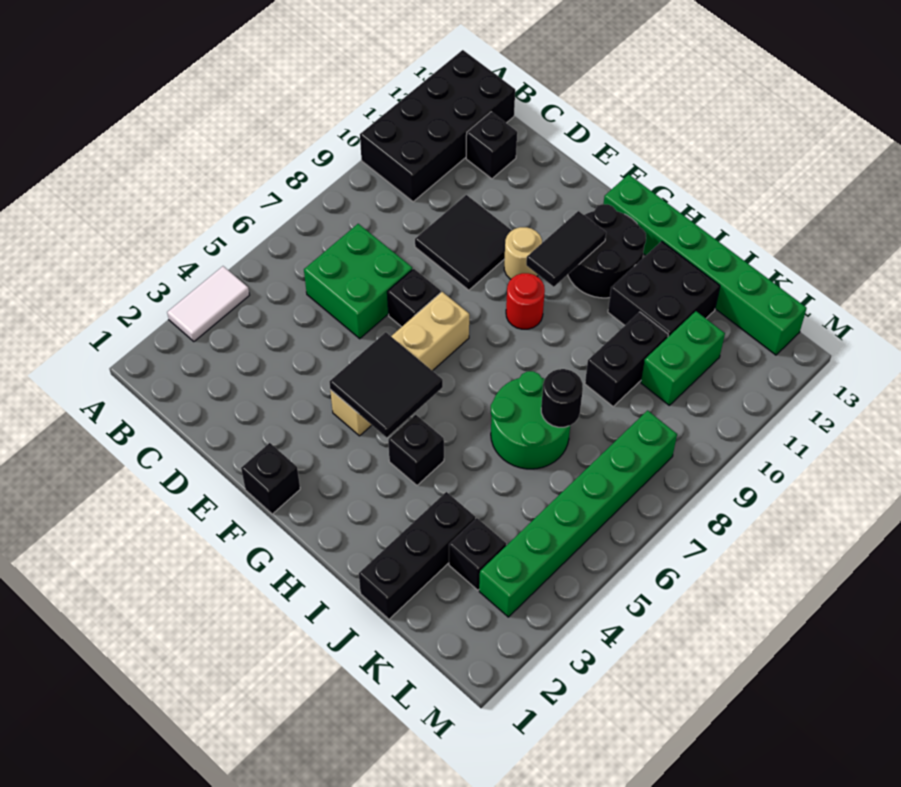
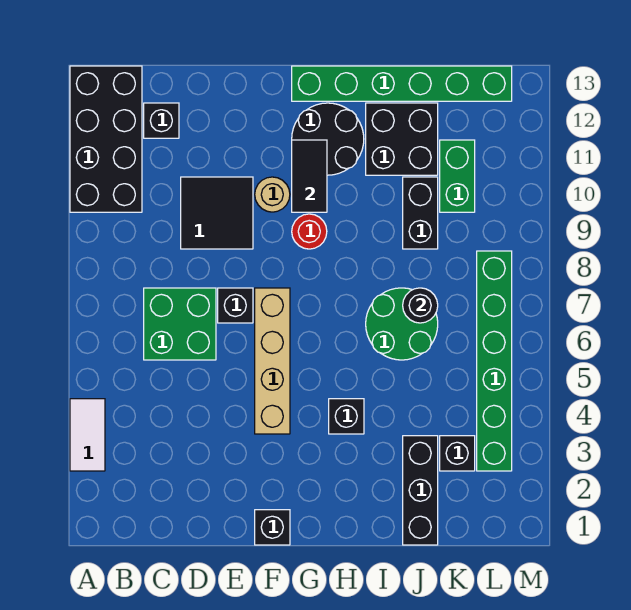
black 2x2 tile [330,332,443,437] -> none

